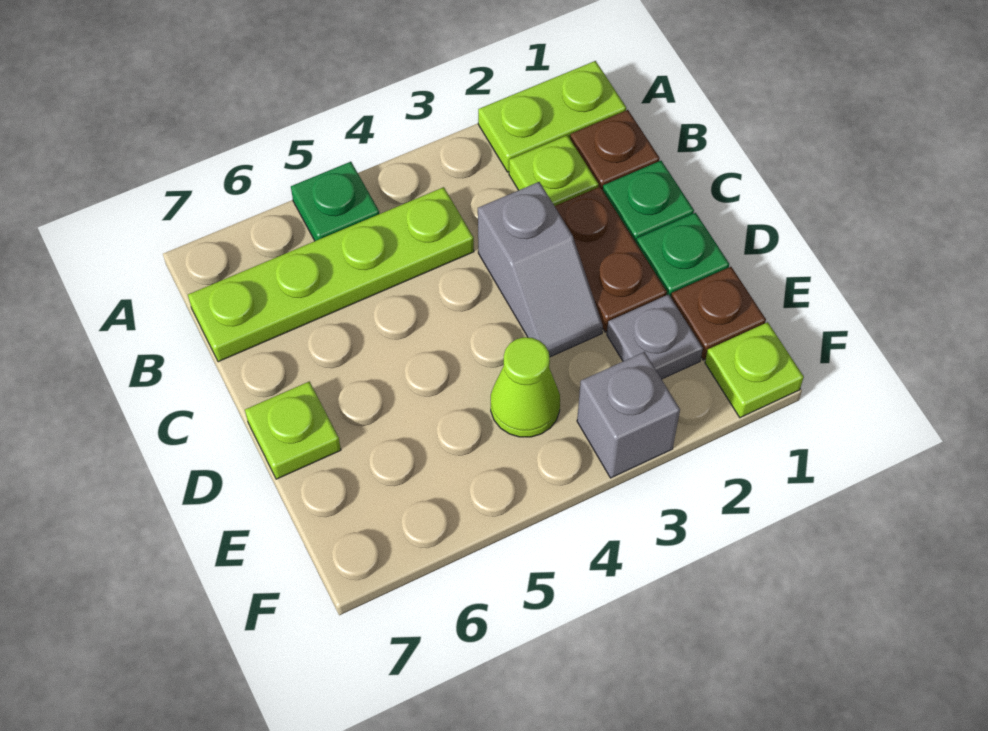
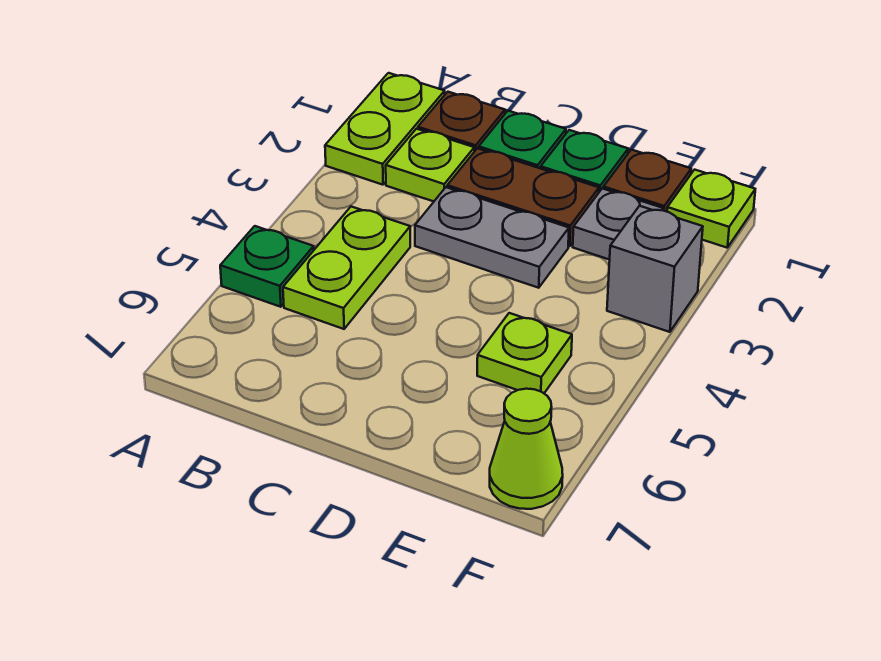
lime 1x4 plate [188,187,474,362] -> lime 1x2 plate [283,207,410,329]
grey 1x2 slope [478,182,603,357] -> grey 1x2 plate [415,187,569,288]
lime 1x1 plate [245,381,341,479] -> lime 1x1 plate moved to [477,313,572,393]
lime 1x1 cone [491,337,560,437] -> lime 1x1 cone moved to [490,389,563,509]

